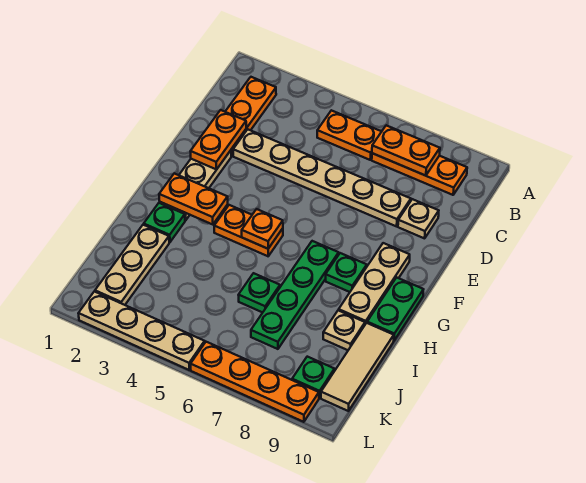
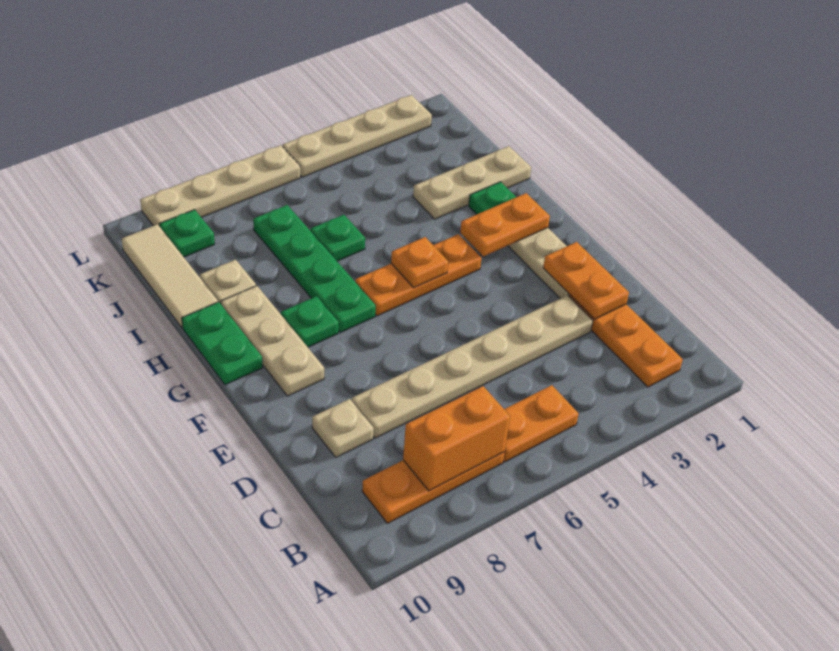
orange 1x2 plate [372,125,440,176] -> orange 1x2 brick [403,386,510,491]
orange 1x2 plate [214,205,283,256] -> orange 1x3 plate [355,234,481,316]
tan 1x3 plate [95,225,169,305] -> tan 1x3 plate turned to [413,146,531,219]
orange 1x4 plate [191,342,319,422] -> tan 1x4 plate [140,145,300,226]

